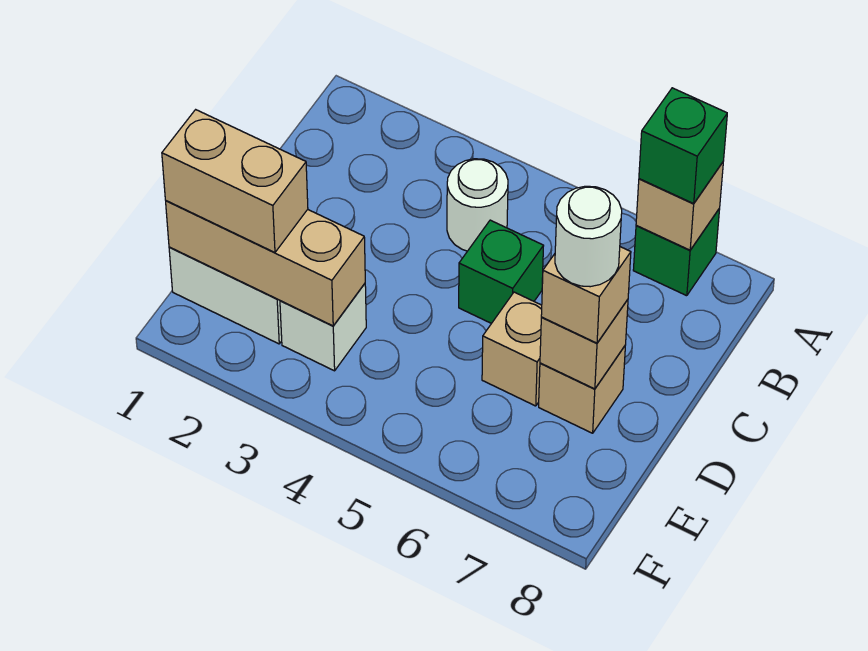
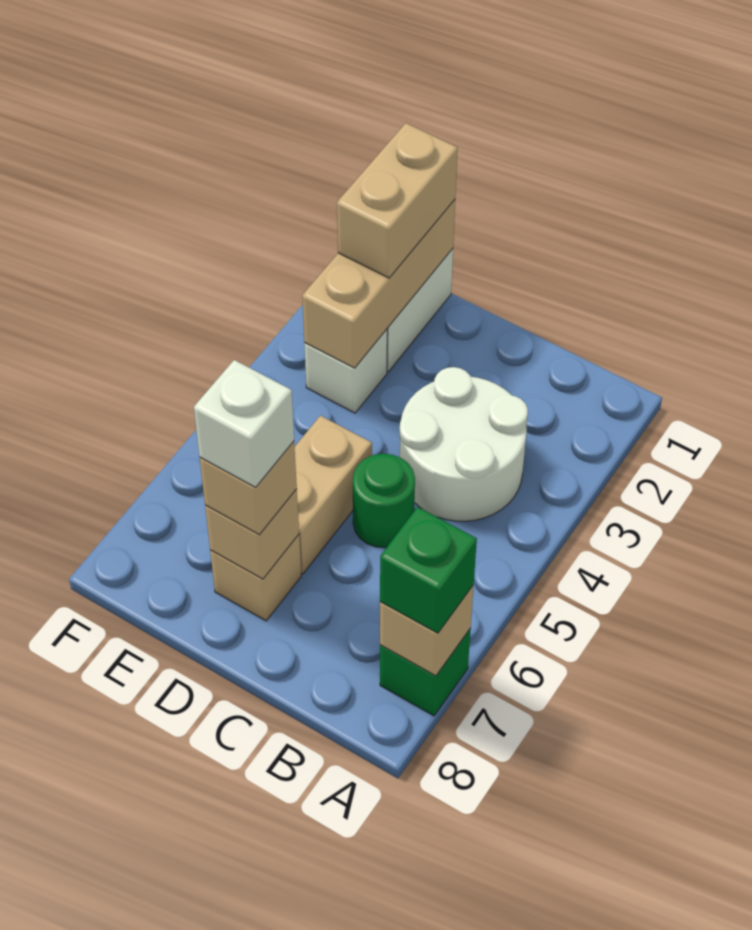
white 1x1 round brick [447,159,508,251] -> white 2x2 round brick [400,367,528,521]
green 1x1 brick [459,220,543,323] -> green 1x1 round brick [353,454,415,548]
tan 1x1 brick [482,292,542,406] -> tan 1x2 brick [295,416,372,574]
white 1x1 round brick [555,186,622,287] -> white 1x1 brick [194,360,294,487]

